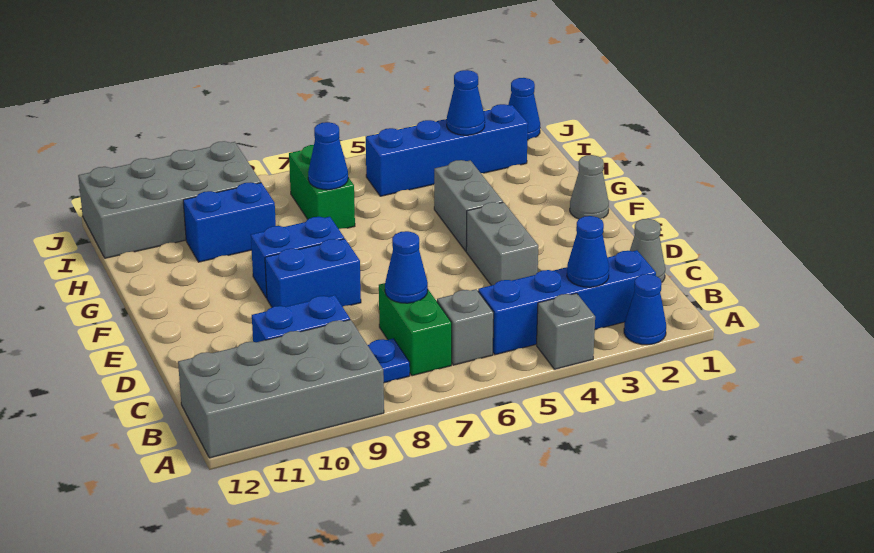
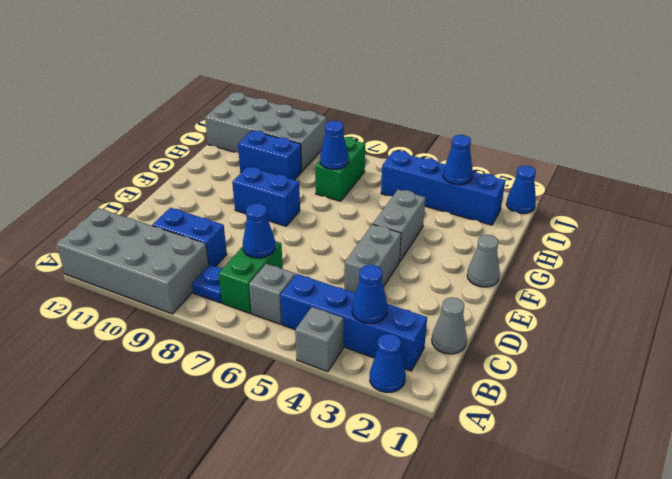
blue 1x2 brick [265,239,361,307] -> none

